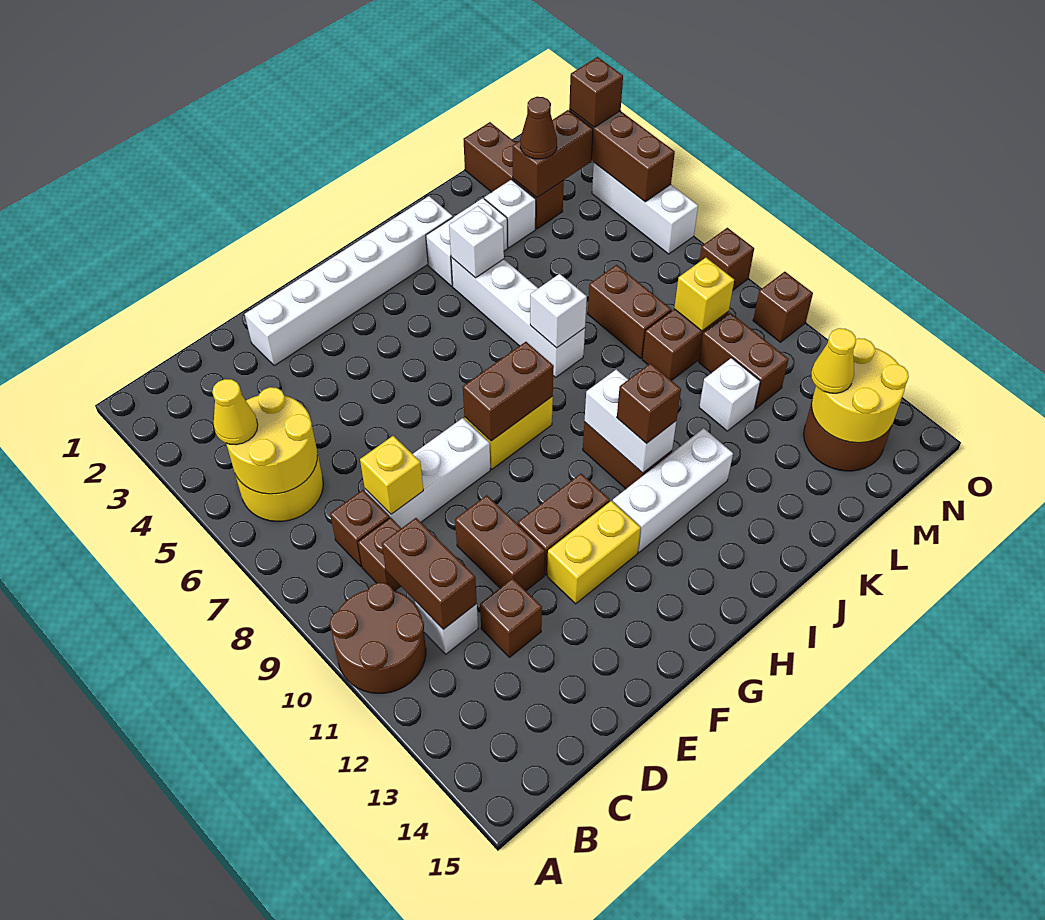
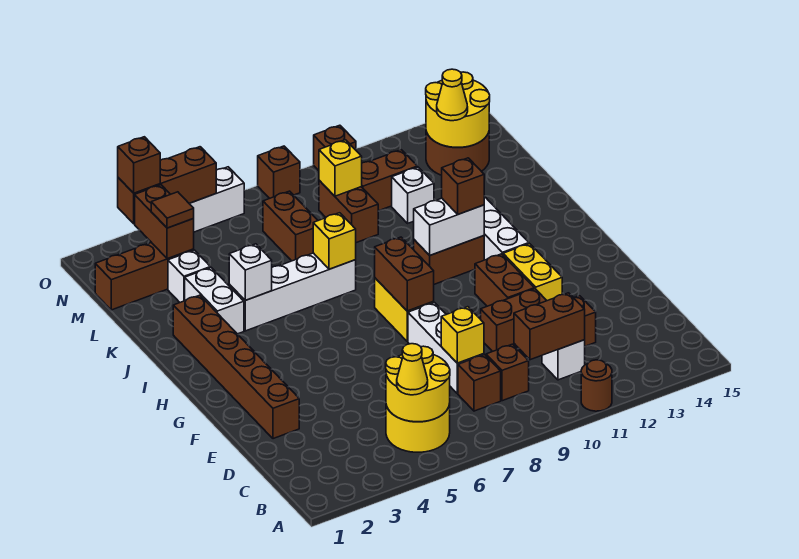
brown 2x2 round brick [330,583,426,693] -> brown 1x1 round brick [581,360,612,411]
white 1x6 brick [245,196,453,366] -> brown 1x6 brick [173,295,299,439]
white 1x1 brick [530,274,587,348] -> yellow 1x1 brick [313,213,356,269]
brown 1x2 brick [588,265,671,358] -> brown 1x2 brick turned to [263,191,318,261]
brown 1x1 cone [520,97,557,159] -> brown 1x1 tile [151,192,194,228]

